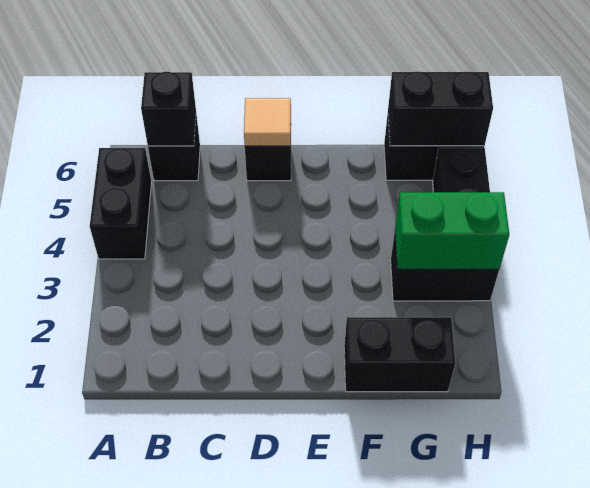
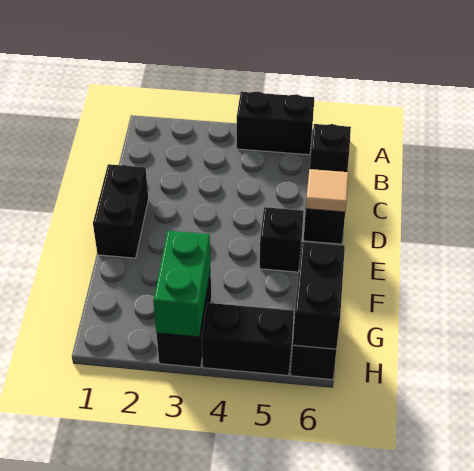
black 1x1 brick [141,72,196,146] -> black 1x1 brick moved to [260,207,303,272]
black 1x2 brick [344,317,455,392] -> black 1x2 brick moved to [93,164,148,258]

